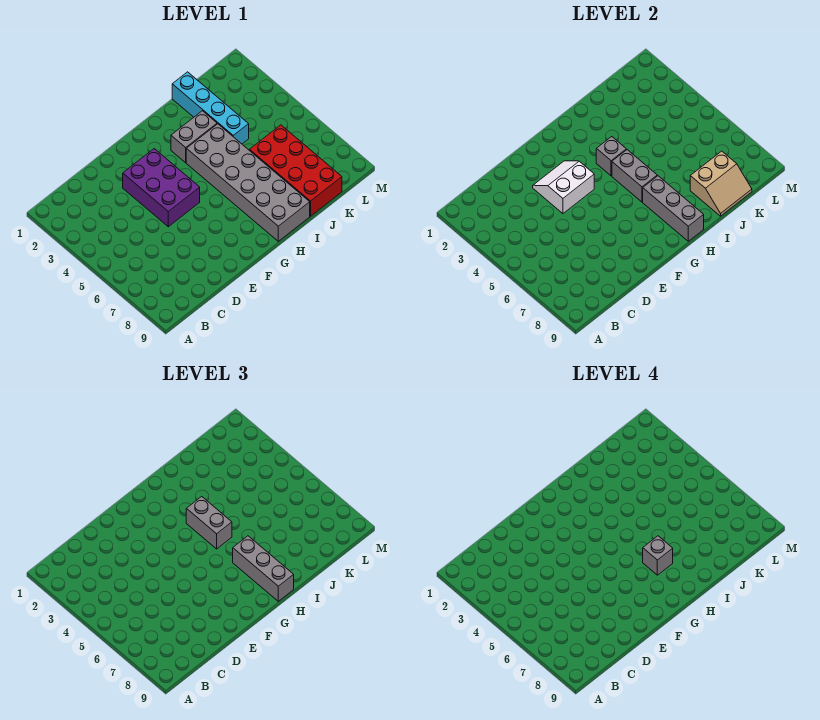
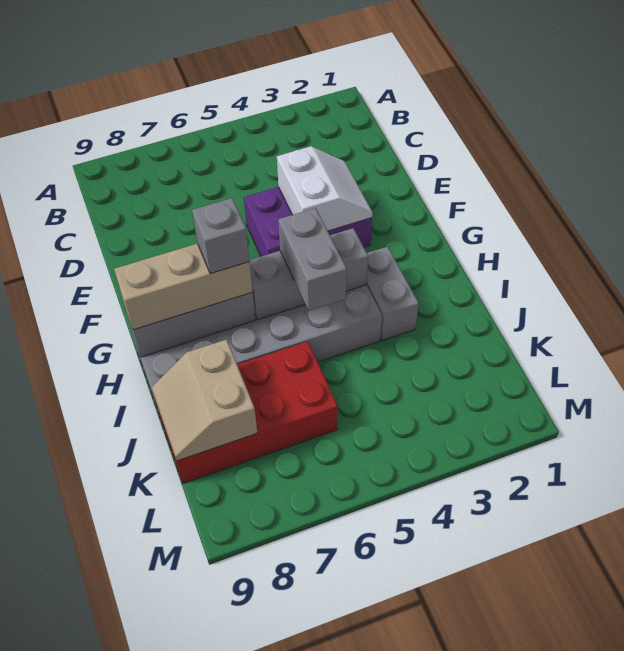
grey 1x2 brick [186,497,232,549] -> grey 1x2 brick turned to [278,208,347,311]
grey 1x3 brick [233,536,294,601] -> tan 1x3 brick [114,244,253,330]
cyan 1x4 brick [172,72,249,144] -> none

